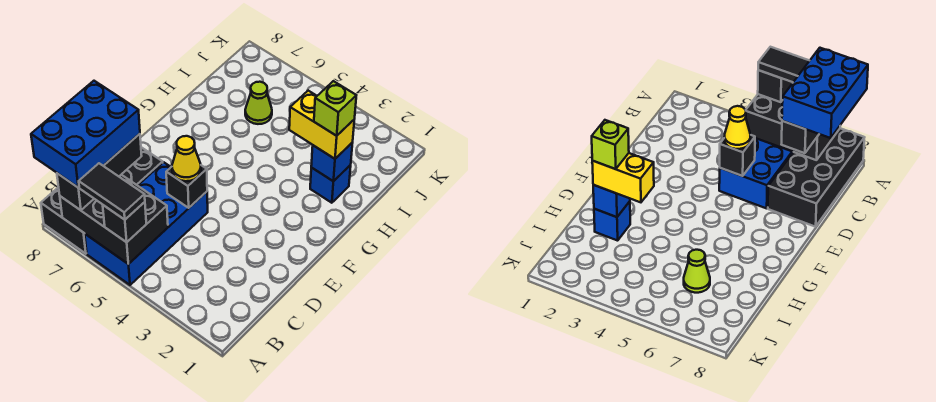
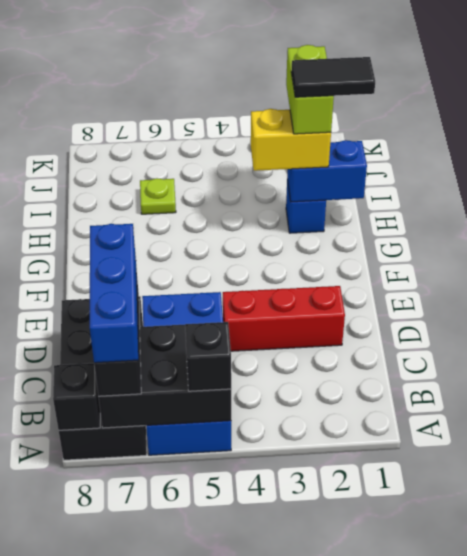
black 1x2 tile [79,163,145,220] -> black 1x2 tile moved to [291,57,375,97]
blue 2x3 brick [31,81,140,188] -> blue 1x3 brick [90,224,138,363]
none -> red 1x3 brick [223,286,345,351]
black 1x1 brick [166,165,207,208] -> black 1x1 brick moved to [53,363,100,430]
yellow 1x1 cone [172,136,201,181] -> none
blue 1x1 brick [311,142,353,181] -> blue 1x2 brick [287,140,367,202]
lime 1x1 brick [314,81,356,136] -> lime 1x2 brick [286,45,334,134]
lime 1x1 cone [245,82,272,124] -> lime 1x1 plate [140,178,176,214]

